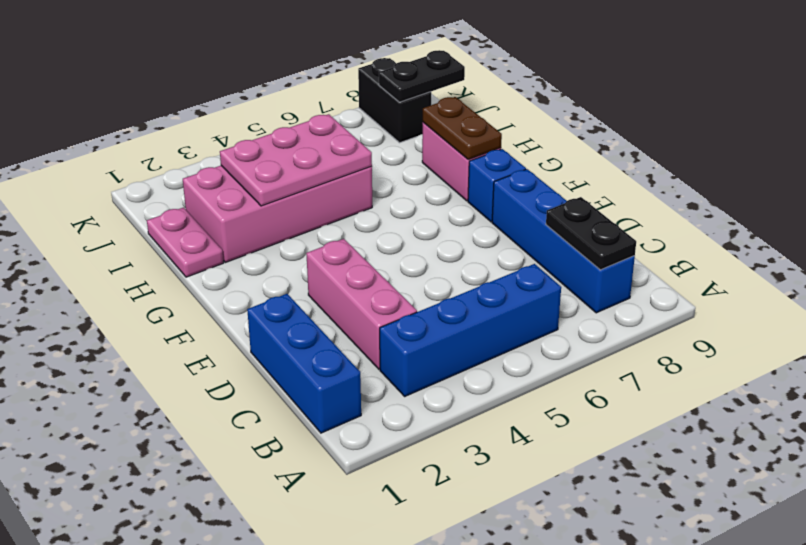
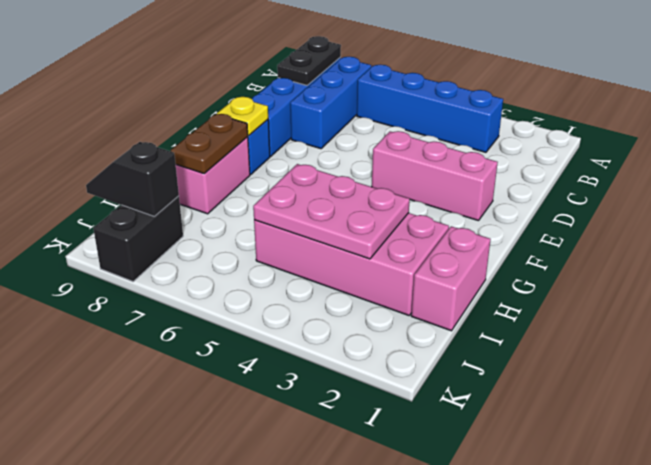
blue 1x3 brick [247,294,361,433] -> blue 1x3 brick moved to [290,57,371,149]
pink 1x3 brick [306,239,417,369] -> pink 1x3 brick turned to [372,131,498,221]
none -> yellow 1x1 plate [217,97,268,136]
pink 1x2 plate [147,207,224,277] -> pink 1x2 brick [411,226,491,331]
black 1x2 plate [379,50,465,102] -> black 1x2 slope [86,142,179,216]

